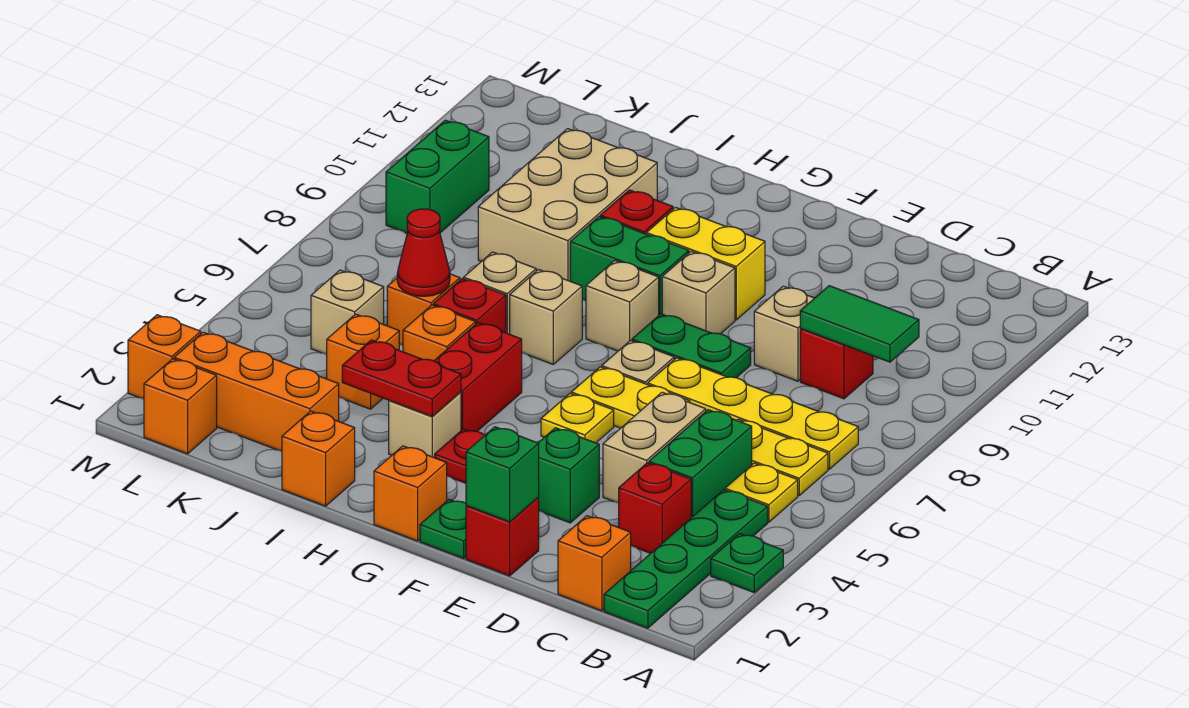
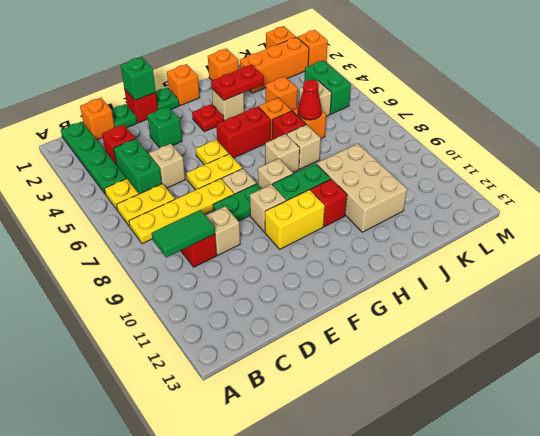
green 1x1 plate [711,534,783,592] -> green 1x1 plate moved to [112,104,137,128]
tan 1x2 brick [603,392,706,503] -> tan 1x1 brick [149,144,185,188]
red 1x2 brick [434,323,522,431] -> red 1x2 brick turned to [216,106,271,158]
green 1x2 brick [386,120,489,233] -> green 1x2 brick moved to [305,60,351,114]

